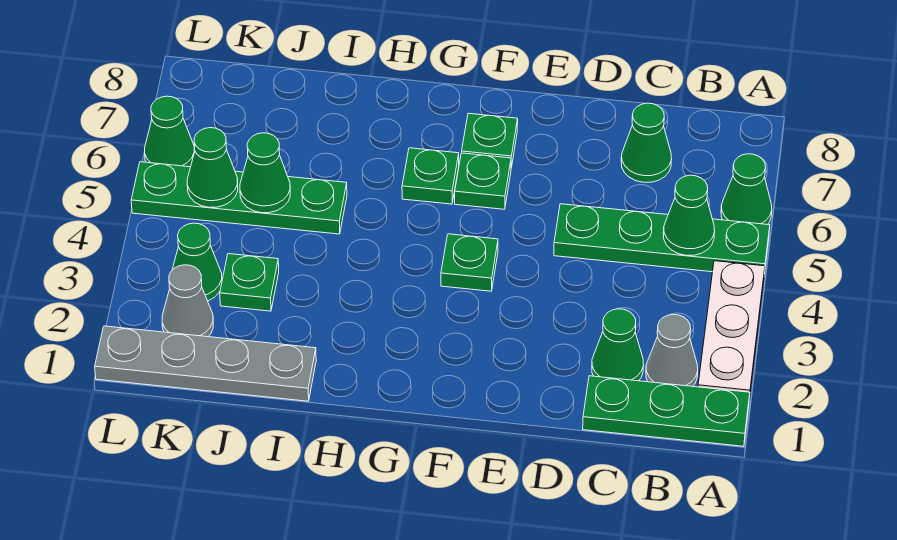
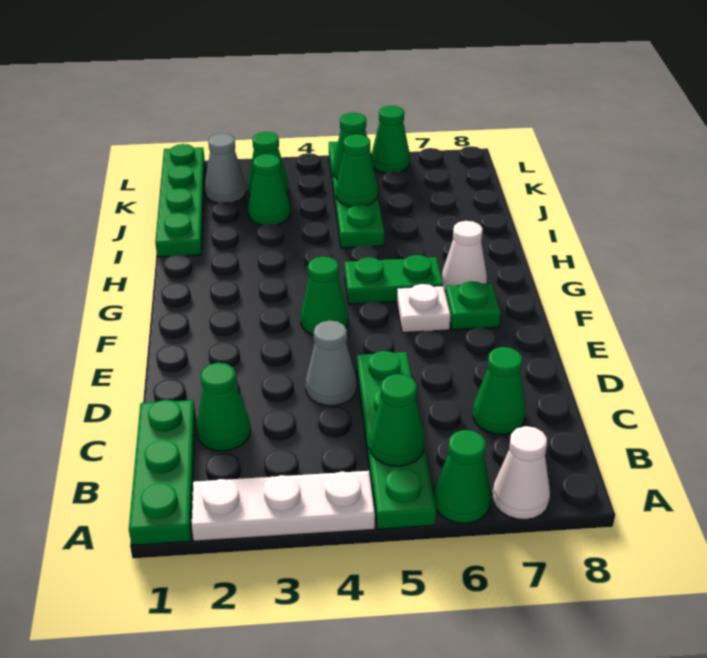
none -> white 1x1 cone [492,426,550,520]
grey 1x1 cone [646,314,698,386] -> grey 1x1 cone moved to [306,321,356,406]
green 1x1 plate [441,234,498,291] -> green 1x1 cone [301,256,348,335]
green 1x1 plate [455,153,511,209] -> white 1x1 plate [397,284,451,332]
green 1x1 plate [402,148,459,204] -> green 1x2 plate [345,255,443,304]
none -> white 1x1 cone [442,221,487,291]
grey 1x4 plate [95,326,316,401] -> green 1x4 plate [155,144,205,257]
green 1x1 plate [220,254,279,311] -> green 1x1 cone [248,154,290,225]

